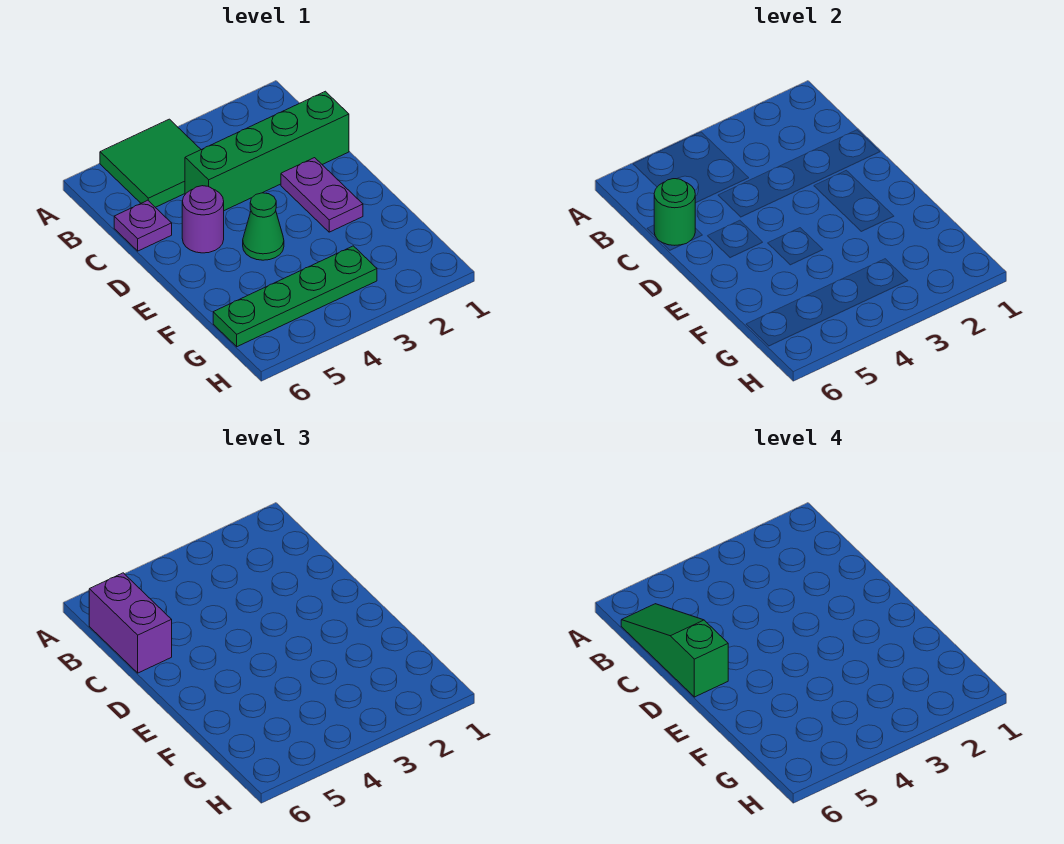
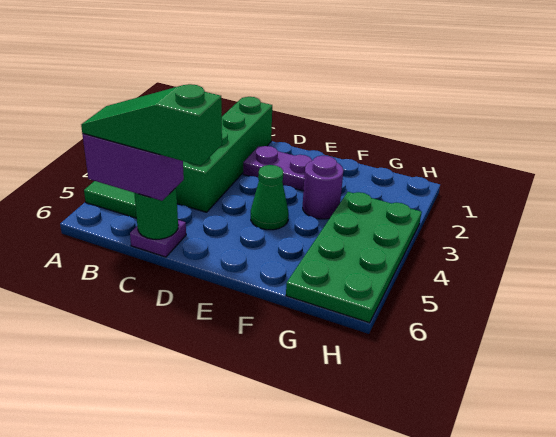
purple 1x1 round brick [182,186,224,253] -> purple 1x1 round brick moved to [303,156,343,219]
green 1x4 plate [213,246,377,347] -> green 2x4 plate [286,192,422,323]

